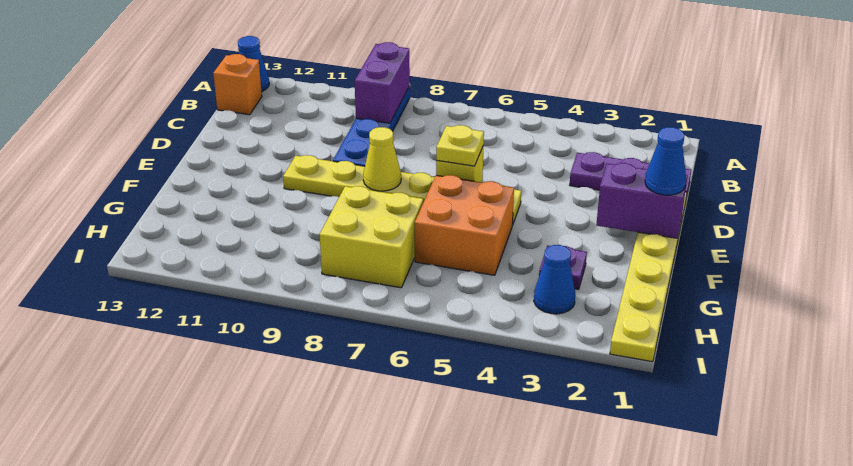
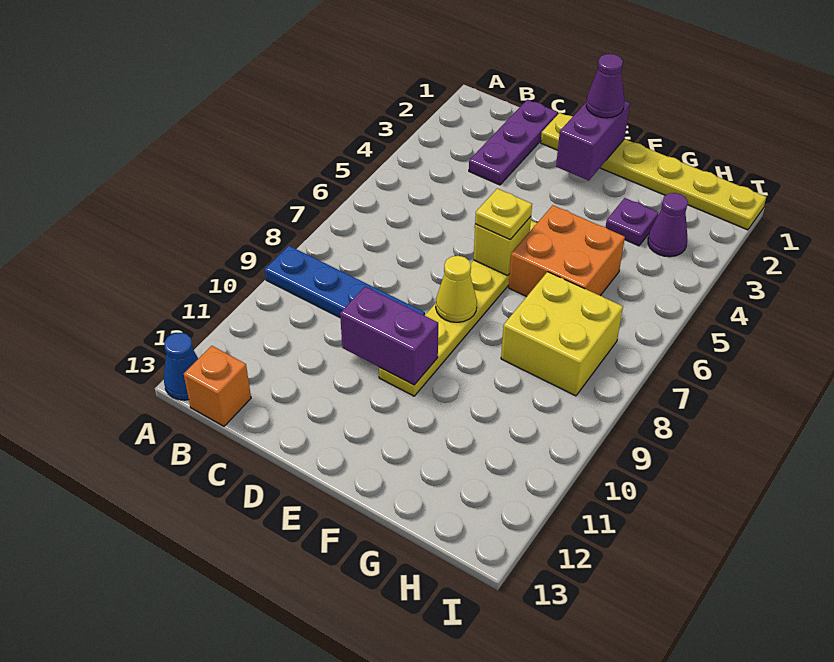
purple 1x2 brick [355,42,410,123] -> purple 1x2 brick moved to [340,287,438,385]
blue 1x1 cone [645,127,686,195] -> purple 1x1 cone [586,54,624,118]
blue 1x1 cone [534,245,575,314] -> purple 1x1 cone [648,193,688,257]

